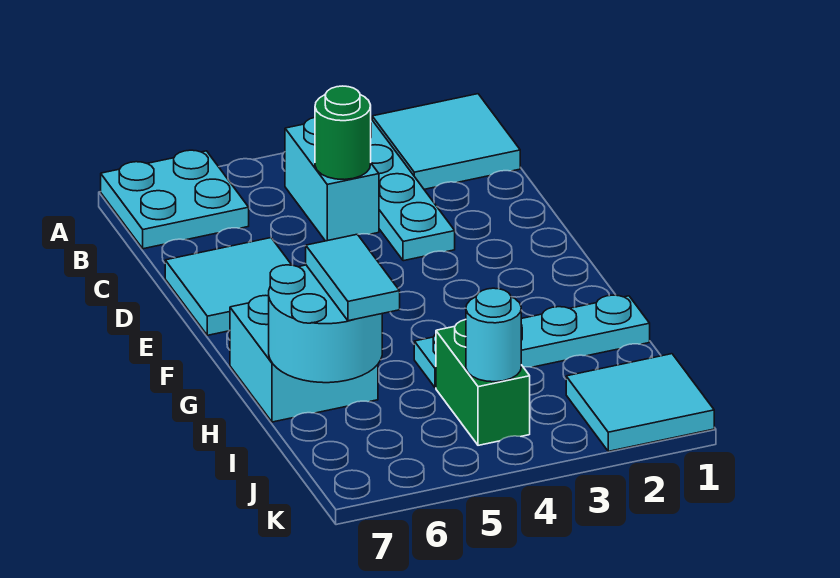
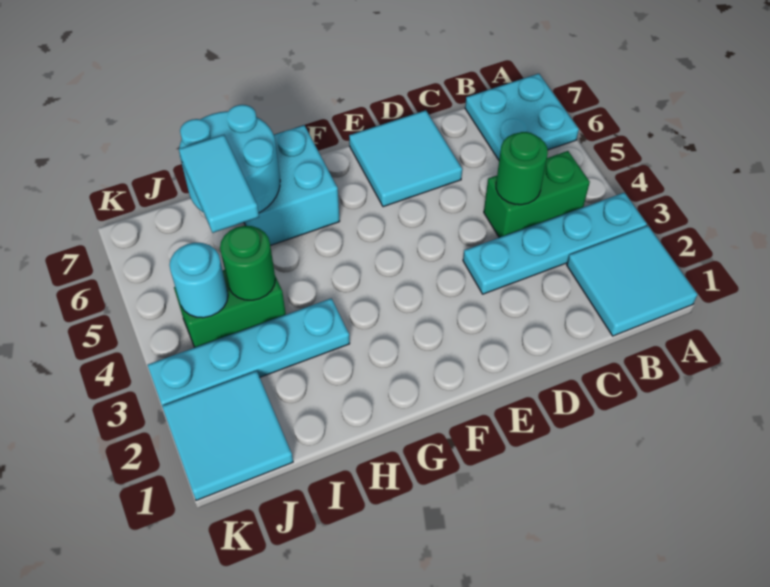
cyan 1x2 brick [285,117,379,241] -> green 1x2 brick [484,151,590,238]
cyan 1x4 plate [414,295,650,388] -> cyan 1x4 plate turned to [148,298,350,406]
cyan 1x2 tile [306,234,400,321] -> cyan 1x2 tile turned to [179,135,259,233]
none -> green 1x1 round brick [220,226,275,300]

